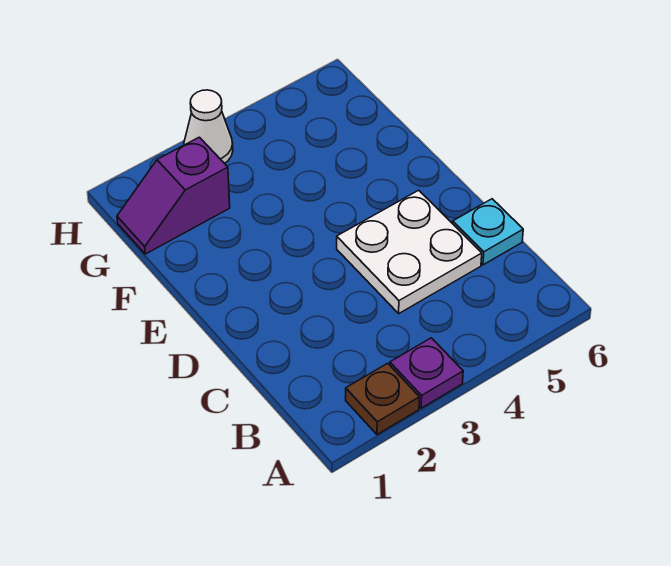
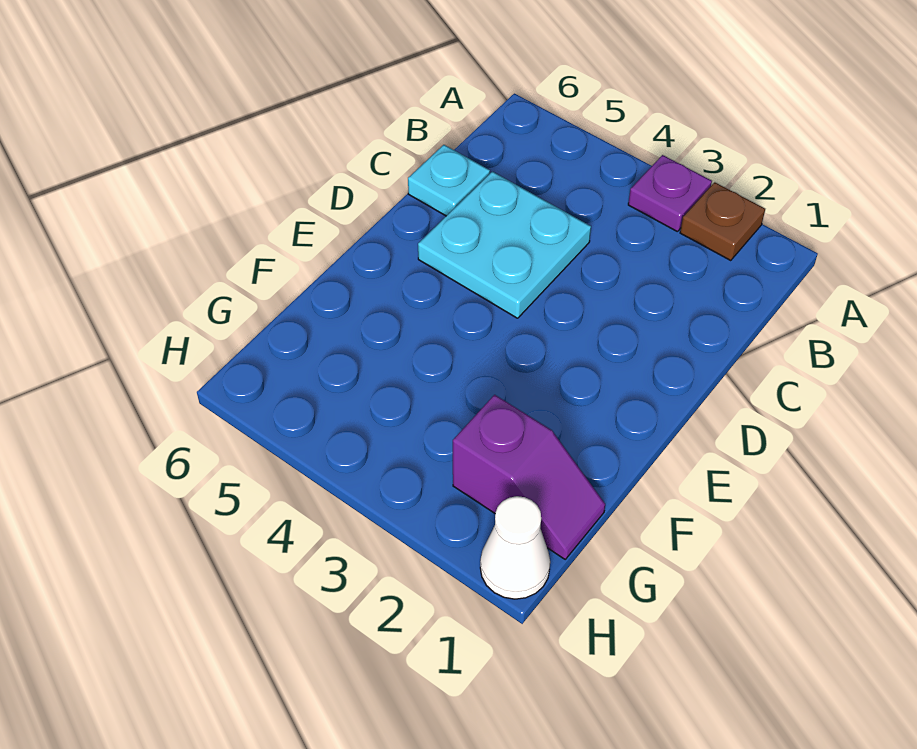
white 2x2 plate [337,190,482,313] -> cyan 2x2 plate [418,172,591,318]
white 1x1 cone [184,90,233,164] -> white 1x1 cone moved to [480,496,550,599]

